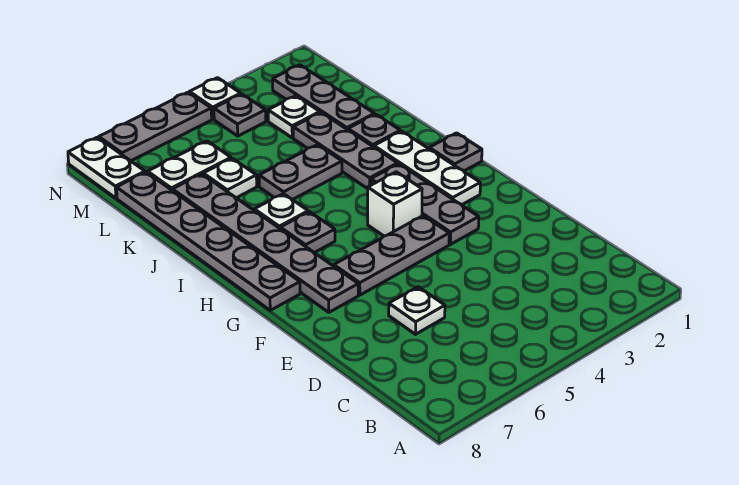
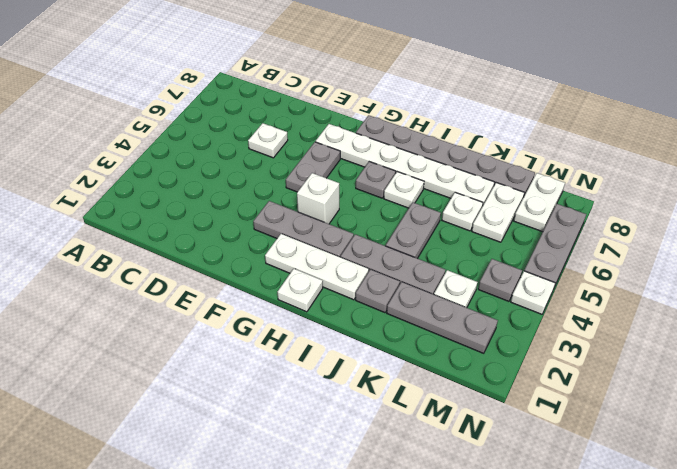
grey 1x3 plate [334,216,449,295] -> grey 1x2 plate [286,142,340,192]
grey 1x6 plate [173,174,358,312] -> white 1x6 plate [315,124,494,205]
grey 1x1 plate [429,133,482,171] -> white 1x1 plate [278,269,323,312]
white 1x2 plate [68,137,145,198] -> white 1x2 plate turned to [514,173,565,232]

